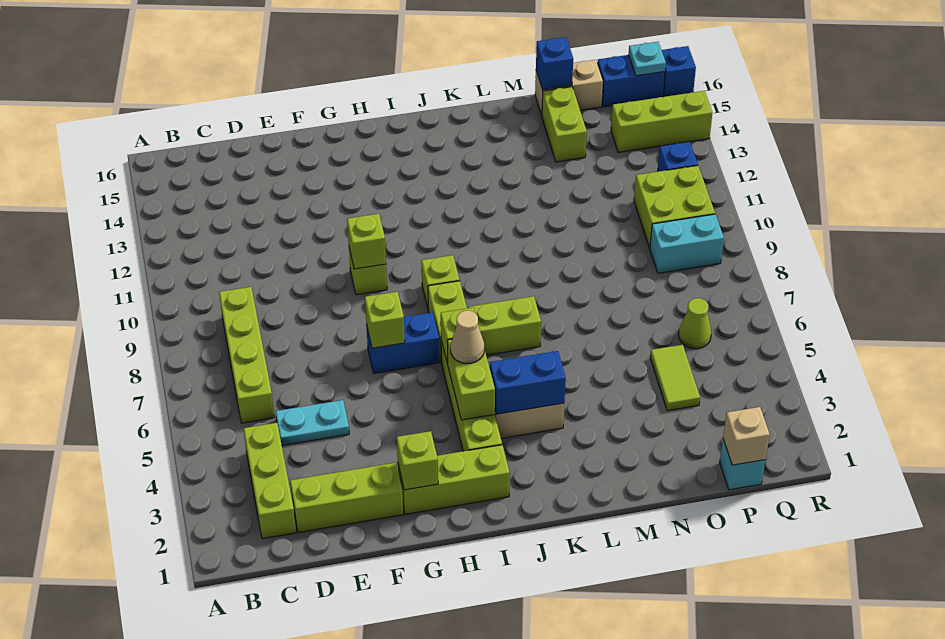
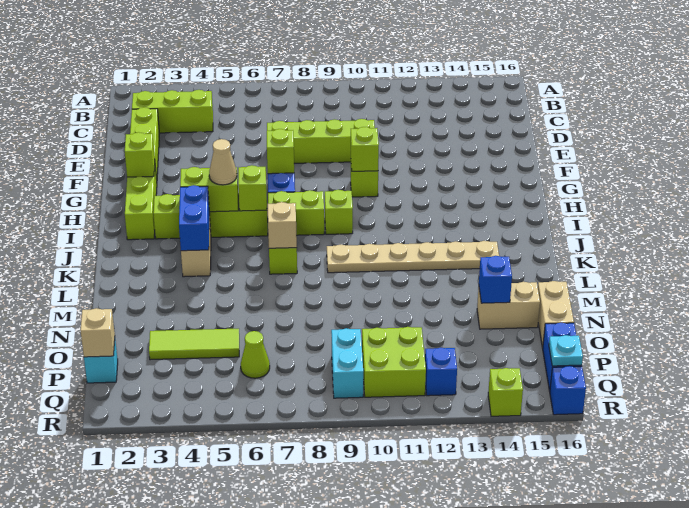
lime 1x4 brick [219,287,274,423] -> lime 1x4 brick moved to [267,119,375,163]
cyan 1x2 plate [276,400,349,445] -> none
none -> tan 1x1 brick [268,202,297,248]
none -> tan 1x6 plate [327,241,499,273]
lime 1x2 brick [542,87,587,162] -> tan 1x2 brick [477,282,540,329]
blue 1x1 brick [536,37,573,90] -> blue 1x1 brick moved to [479,256,512,303]
lime 1x2 tile [650,345,700,411] -> lime 1x3 tile [149,329,239,360]
lime 1x3 brick [611,91,712,152] -> lime 1x1 brick [488,368,523,416]

